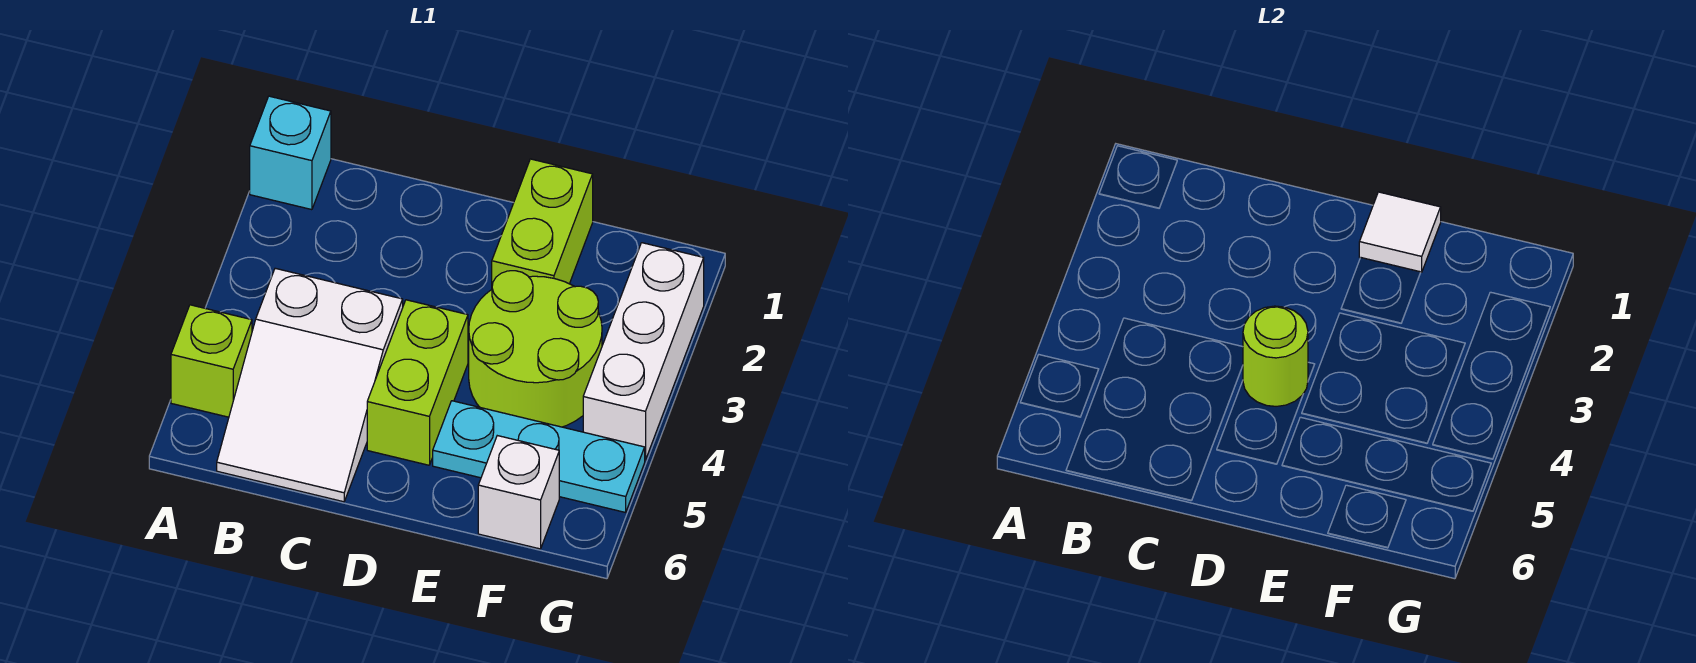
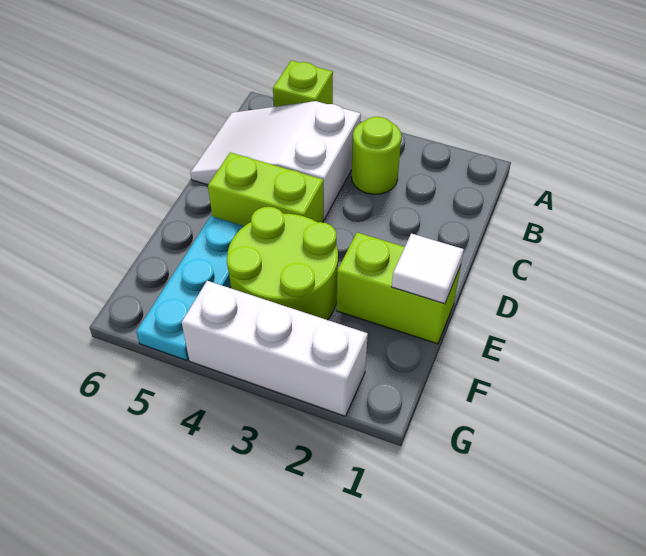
cyan 1x1 brick [250,96,331,210] -> none
lime 1x1 round brick [1243,306,1308,406] -> lime 1x1 round brick moved to [352,117,401,194]
white 1x1 brick [478,436,559,549] -> none

